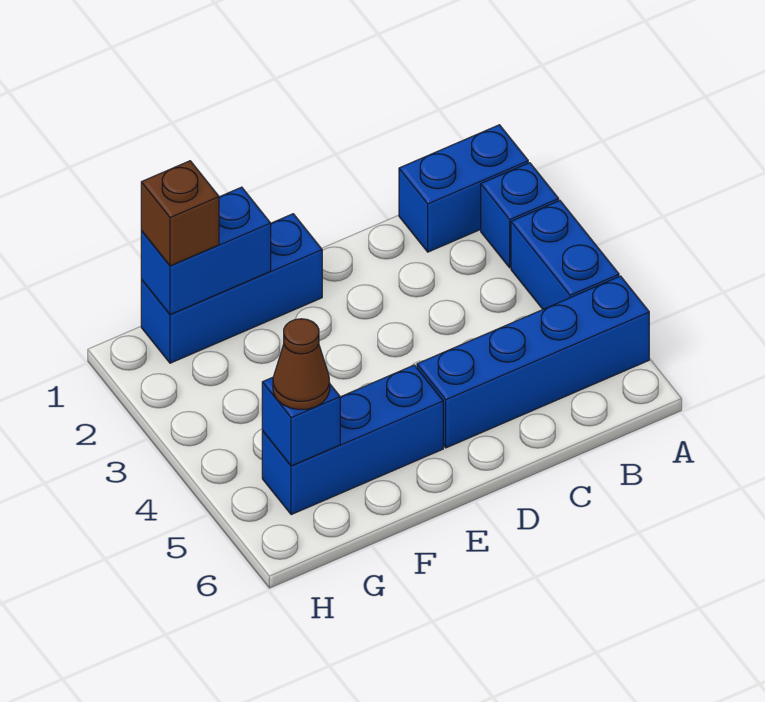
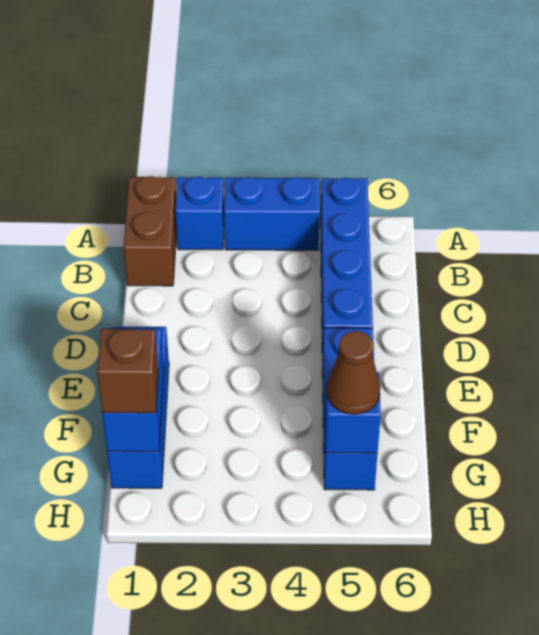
blue 1x2 brick [399,125,528,252] -> brown 1x2 brick [124,176,177,286]

